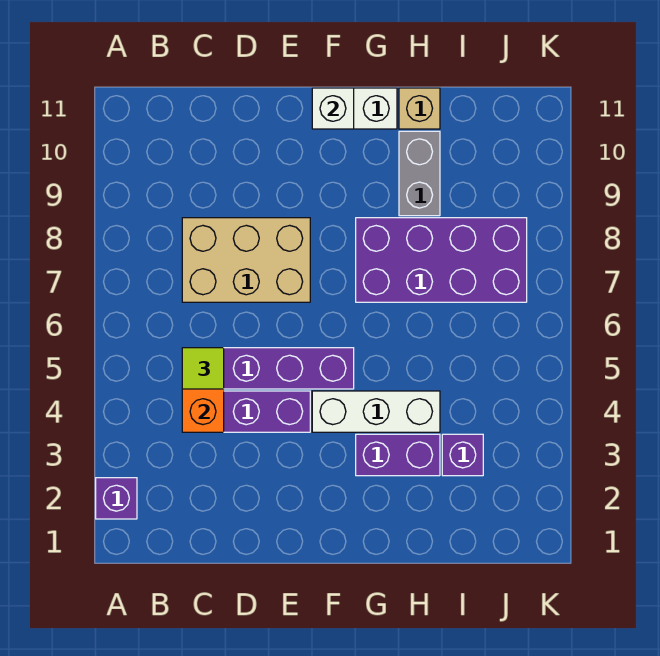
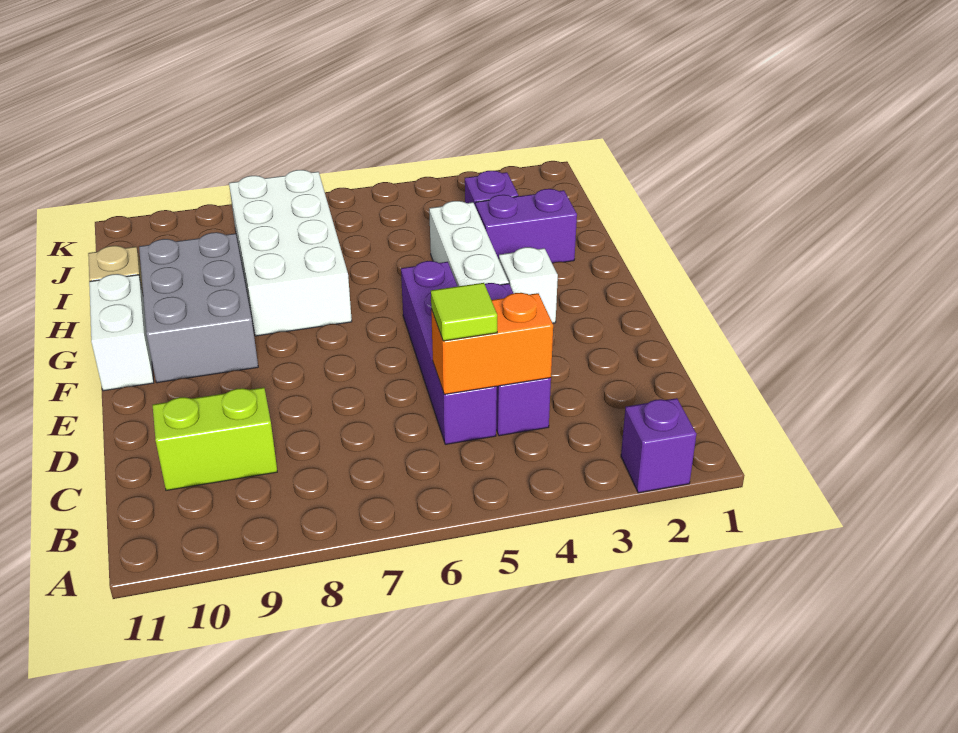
tan 2x3 brick [182,218,310,302] -> none
none -> lime 1x2 brick [153,388,277,490]
white 1x1 brick [312,88,354,129] -> white 1x1 brick moved to [499,247,558,323]
purple 1x2 brick [356,434,440,476] -> purple 1x2 brick turned to [476,189,577,263]
purple 2x4 brick [356,218,527,302] -> white 2x4 brick [229,170,352,336]
grey 1x2 brick [399,131,440,216] -> grey 2x3 brick [139,232,258,383]

